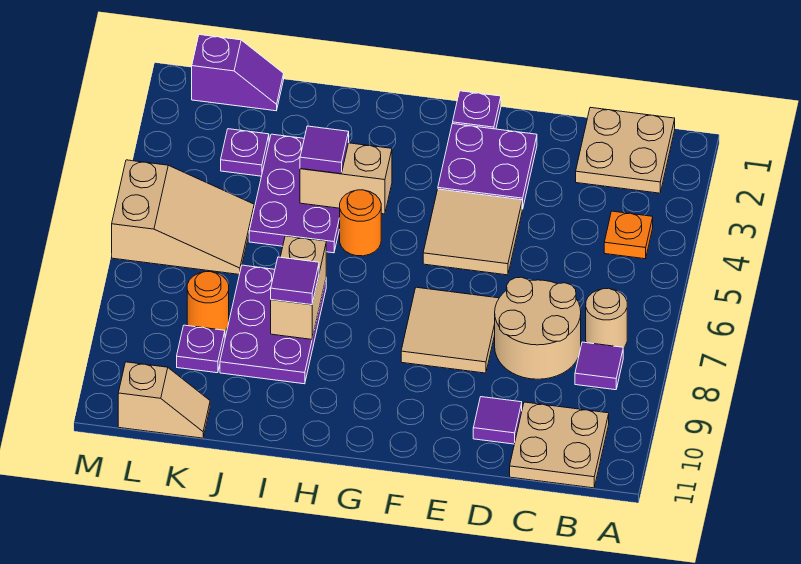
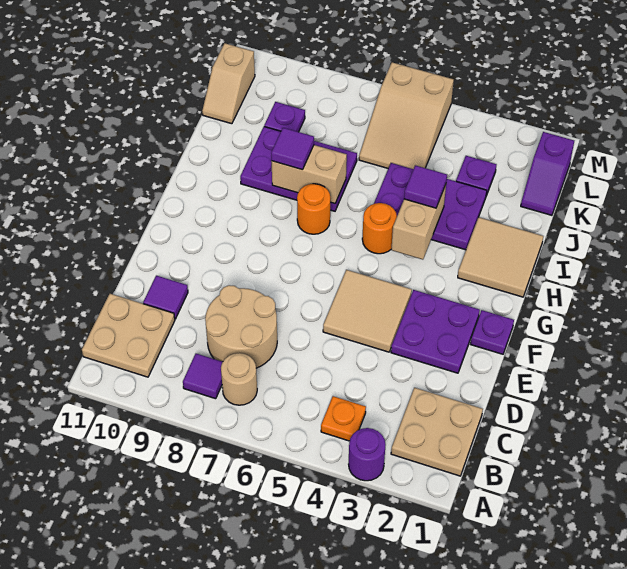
none -> purple 1x1 round brick [349,428,386,481]
tan 2x2 tile [401,287,499,373] -> tan 2x2 tile moved to [458,217,543,297]
orange 1x1 round brick [187,272,229,330] -> orange 1x1 round brick moved to [297,184,330,234]

